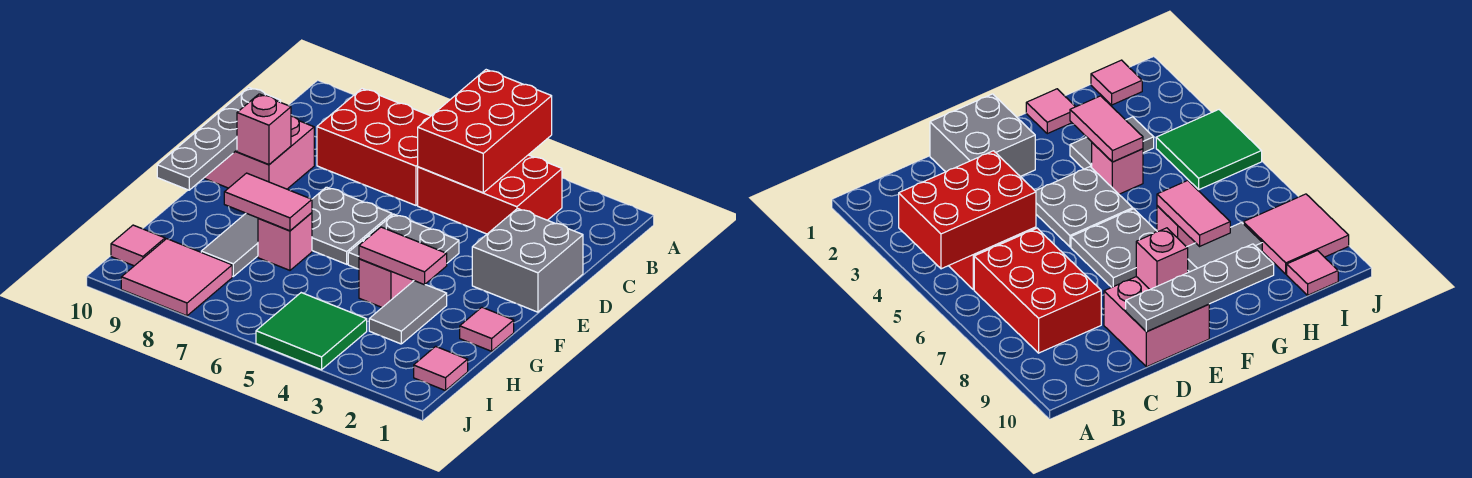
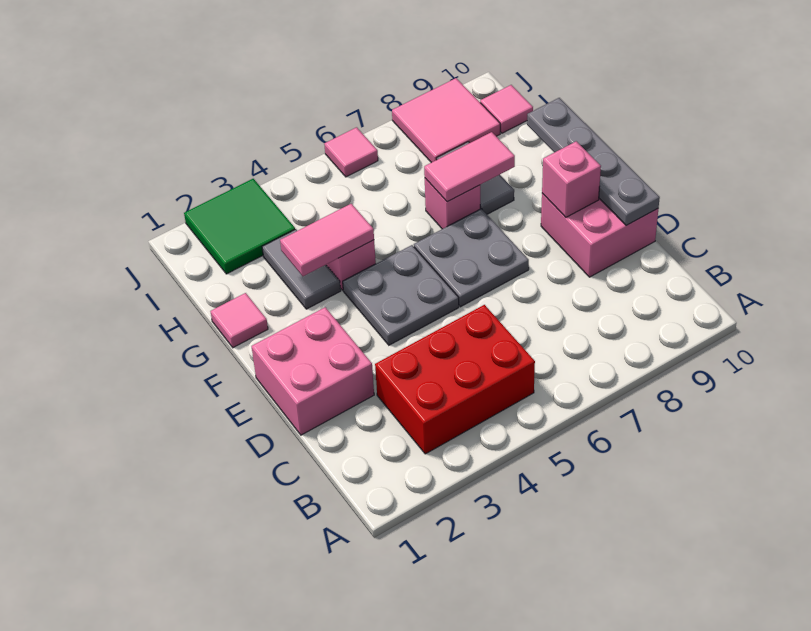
red 2x3 brick [418,70,552,193] -> none
red 2x3 brick [317,88,430,205] -> none
grey 2x2 brick [472,209,583,312] -> pink 2x2 brick [252,307,374,435]
pink 1x1 tile [414,346,468,391] -> pink 1x1 tile moved to [324,127,378,177]
green 2x2 tile [256,293,367,370] -> green 2x2 tile moved to [184,179,295,274]

